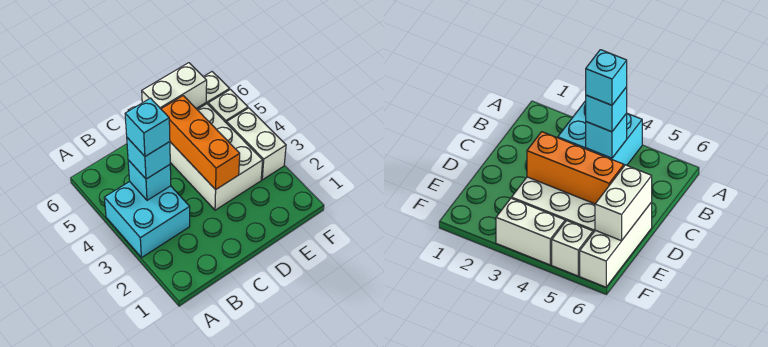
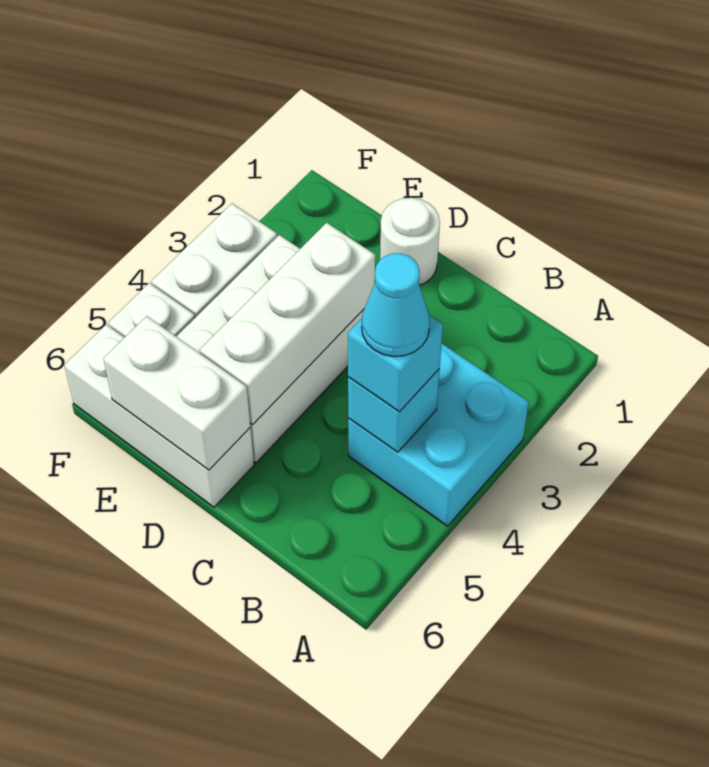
cyan 1x1 brick [125,98,170,156] -> cyan 1x1 cone [362,253,430,357]
none -> white 1x1 round brick [380,198,440,285]
orange 1x3 brick [161,96,240,190] -> white 1x3 brick [200,223,375,425]

